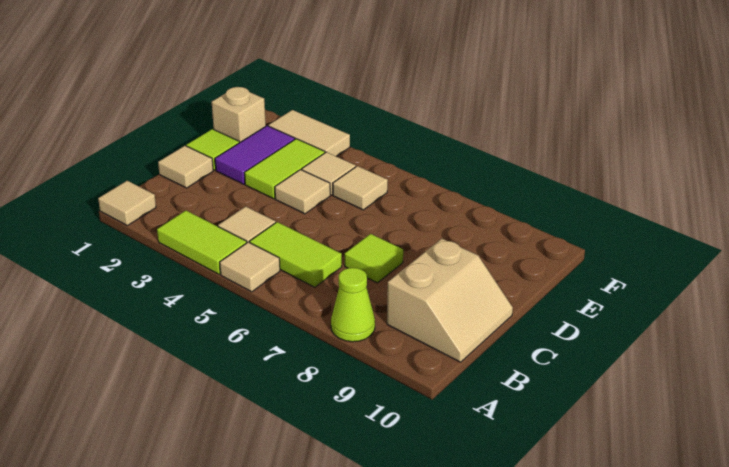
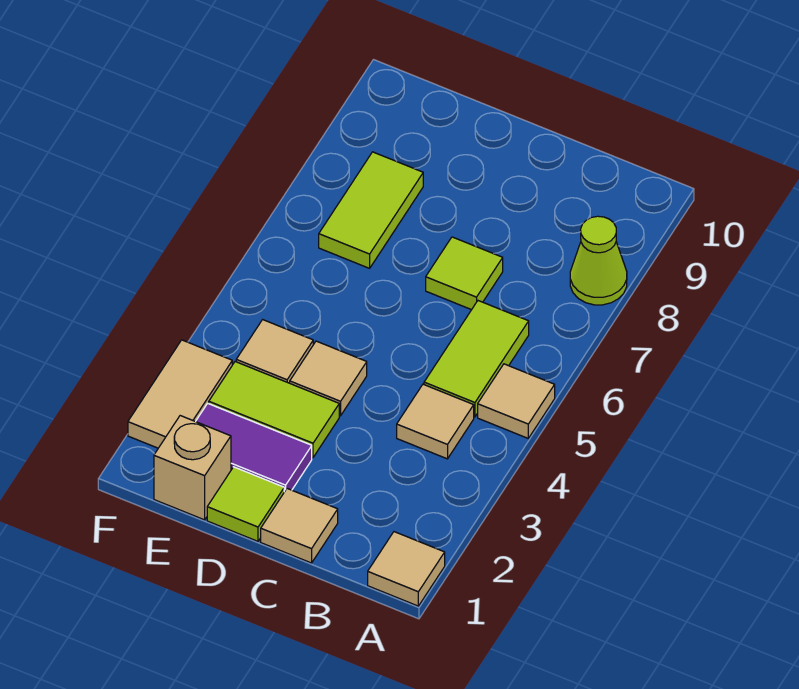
lime 1x2 tile [157,211,247,274] -> lime 1x2 tile moved to [319,152,423,268]
tan 2x2 slope [387,239,513,362] -> none
tan 1x1 tile [333,166,388,210] -> none

